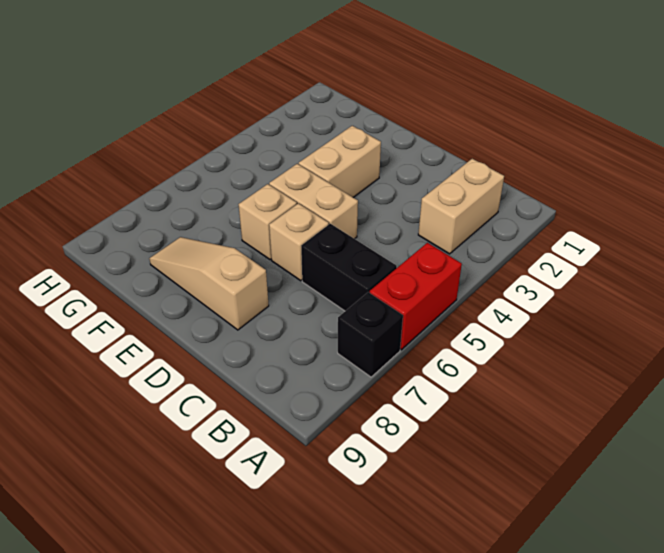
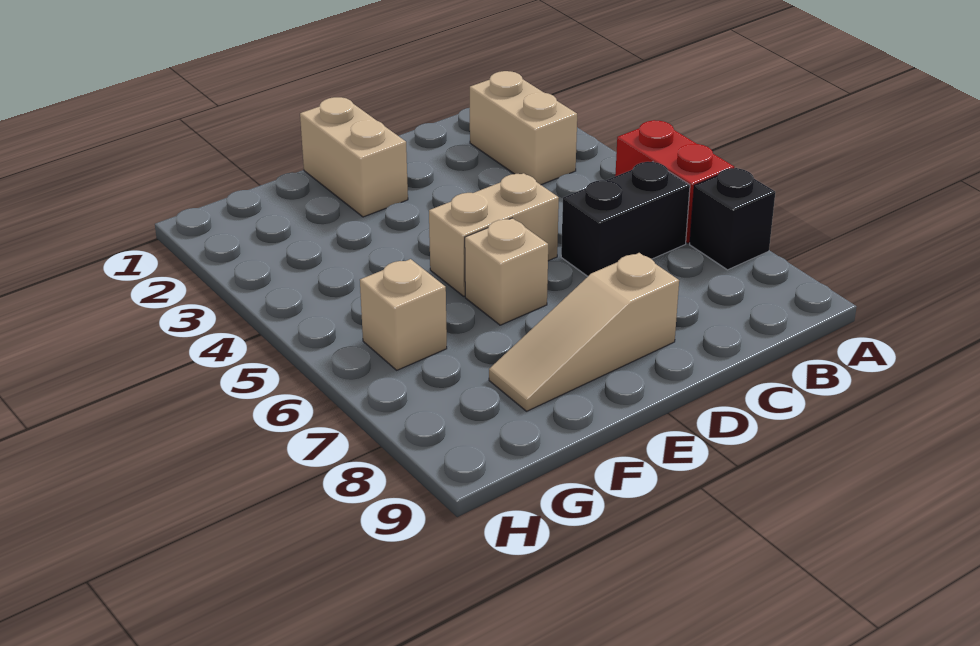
tan 1x1 brick [269,203,329,281] -> tan 1x1 brick moved to [360,259,447,370]
tan 1x2 brick [299,126,381,198] -> tan 1x2 brick moved to [300,97,408,217]

